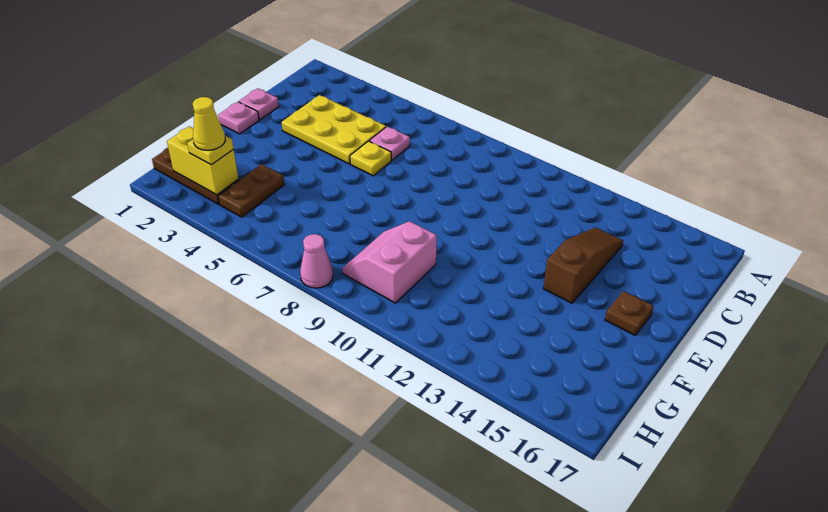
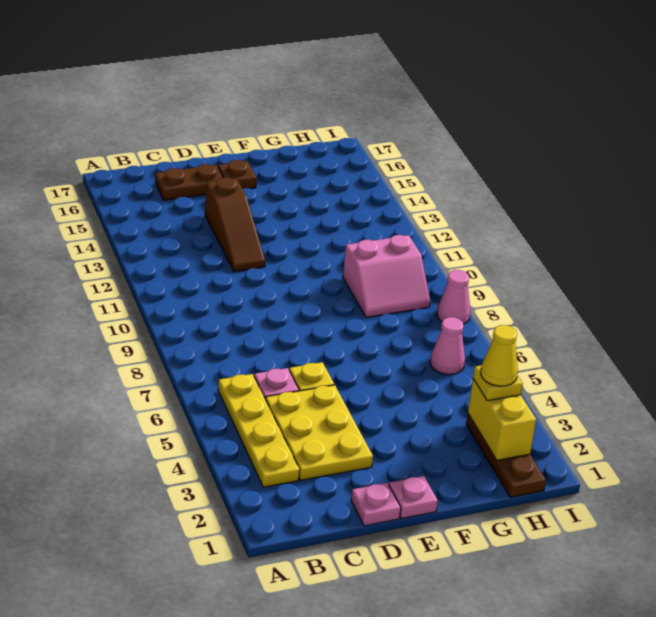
none -> yellow 1x4 plate [218,374,300,487]
brown 1x3 slope [543,228,623,303] -> brown 1x3 slope turned to [205,178,265,272]
brown 1x2 plate [218,164,284,217] -> brown 1x2 plate moved to [155,164,223,200]
none -> pink 1x1 cone [430,317,465,375]

